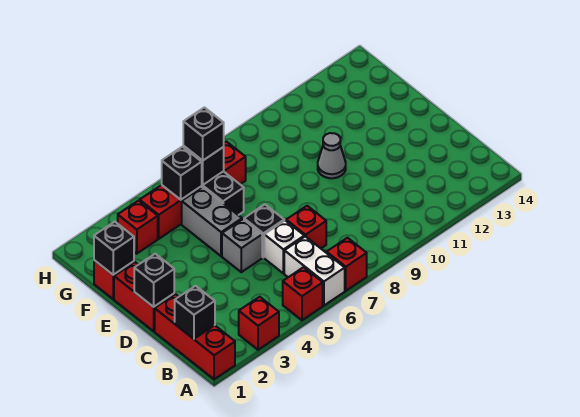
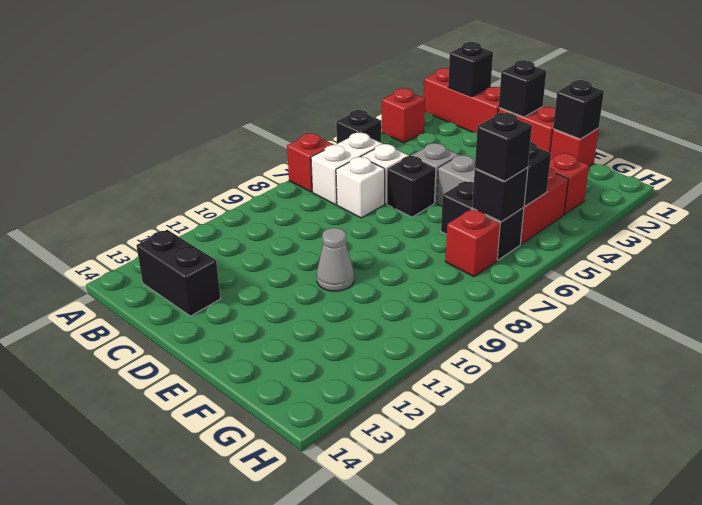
red 1x1 brick [283,267,323,320] -> black 1x1 brick [336,110,381,144]
white 1x2 brick [284,236,345,306] -> white 1x2 brick turned to [311,133,382,205]
none -> black 1x2 brick [136,230,221,316]
red 1x1 brick [286,206,326,248] -> white 1x1 brick [336,157,385,218]

